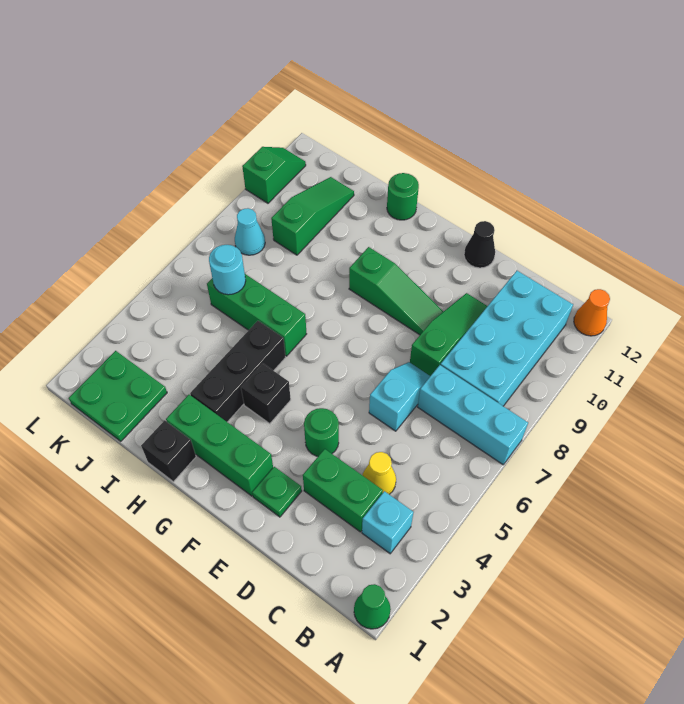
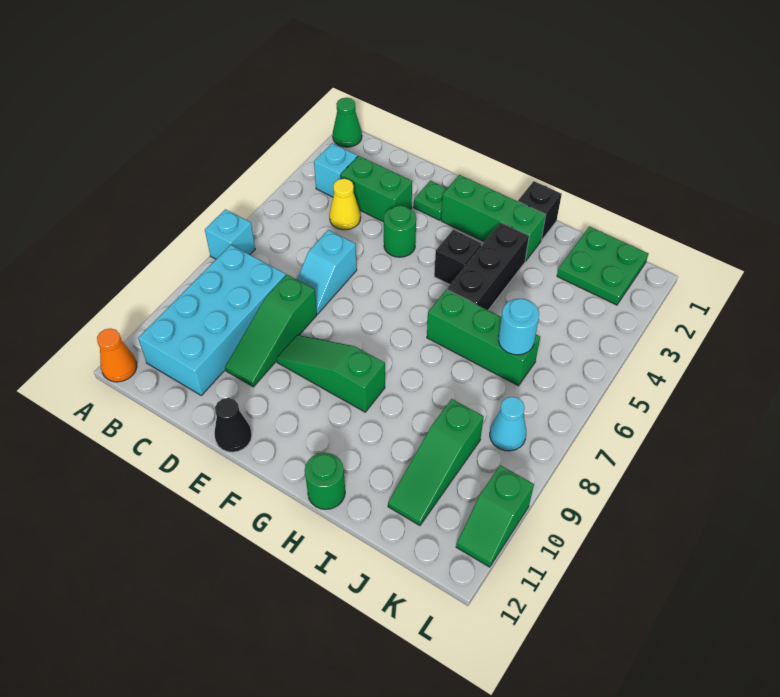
cyan 1x3 brick [418,365,528,465] -> cyan 1x1 brick [205,209,255,259]

